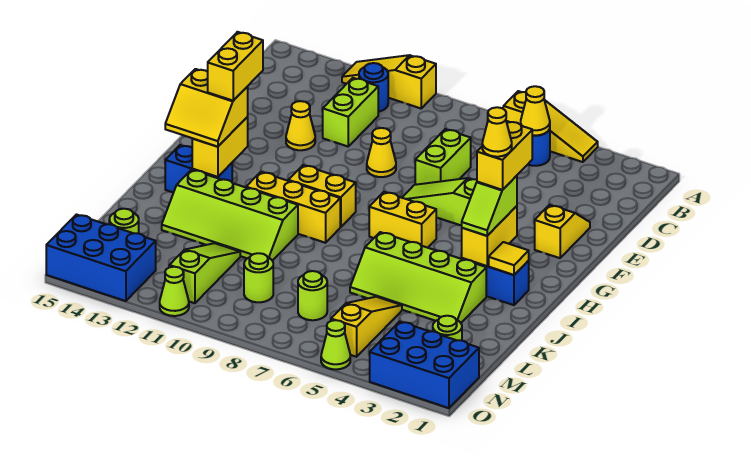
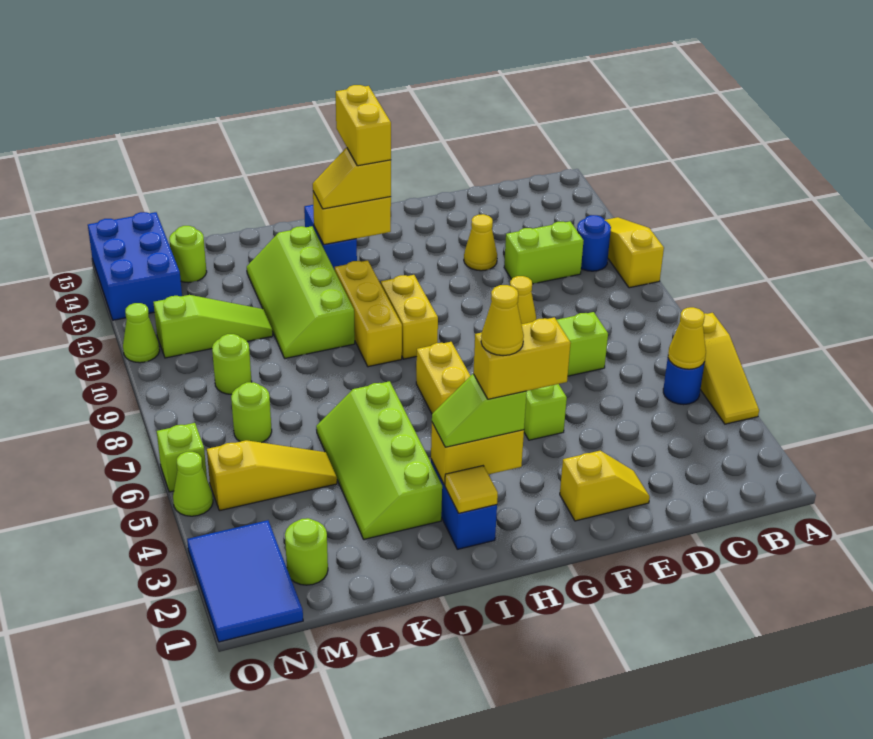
yellow 1x2 brick [208,32,263,101] -> yellow 1x2 brick turned to [336,85,391,166]
yellow 2x2 slope [165,69,248,147] -> yellow 1x2 slope [313,148,391,209]
blue 2x3 brick [370,321,479,408] -> blue 2x3 tile [187,520,303,642]
none -> lime 1x1 brick [157,423,207,492]

